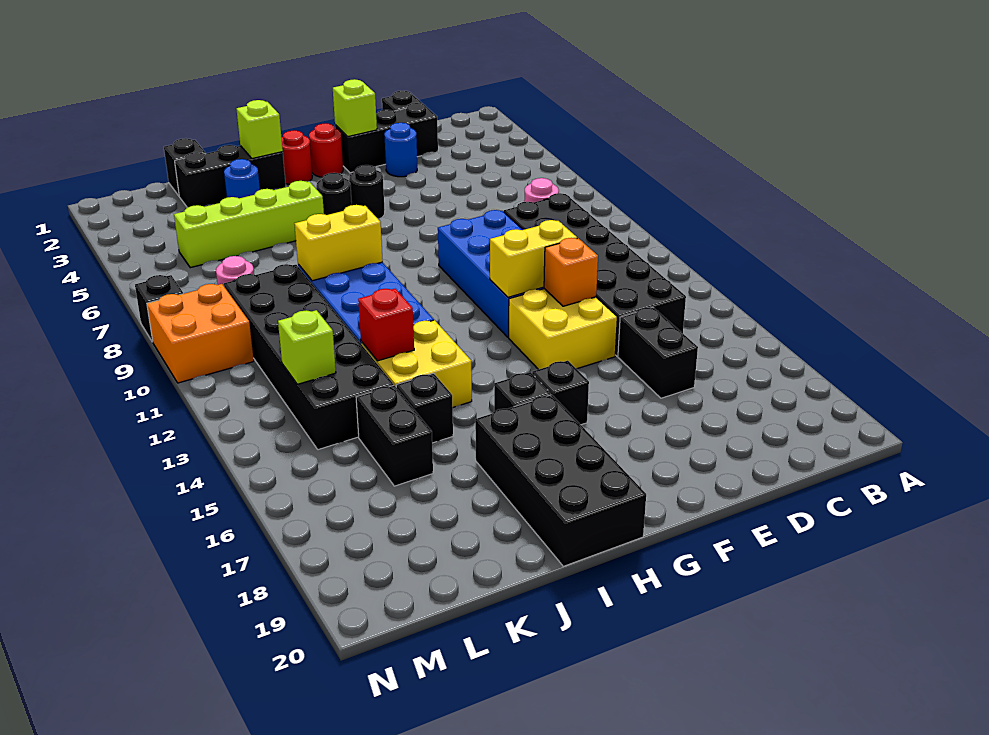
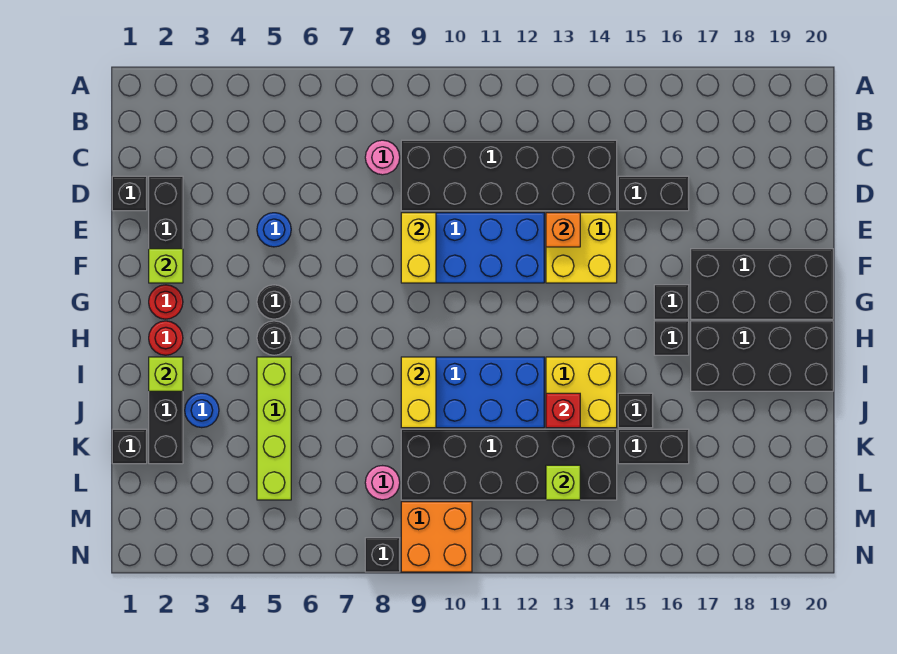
blue 1x1 round brick [384,123,417,177] -> blue 1x1 round brick moved to [257,213,291,247]
yellow 1x2 brick [490,220,577,297] -> yellow 1x2 brick moved to [401,213,436,283]
none -> black 2x4 brick [691,249,833,319]

